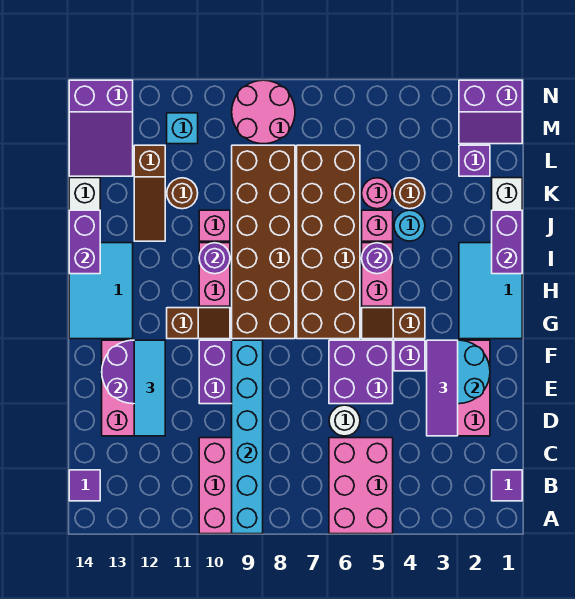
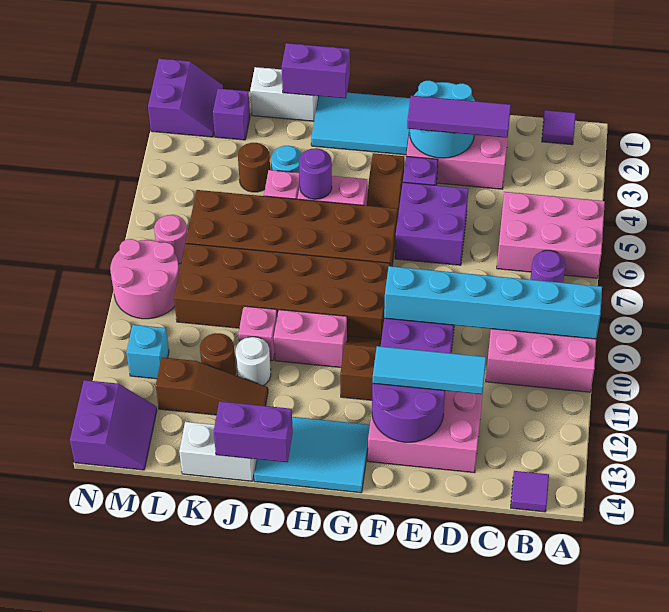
white 1x1 round brick [329,405,360,436] -> white 1x1 round brick moved to [236,337,271,386]
purple 1x1 round brick [199,243,230,274] -> purple 1x1 round brick moved to [530,250,566,283]
pink 1x1 round brick [362,178,393,209] -> pink 1x1 round brick moved to [154,215,188,264]
purple 2x3 slope [69,80,133,176] -> purple 2x2 slope [70,380,157,470]

